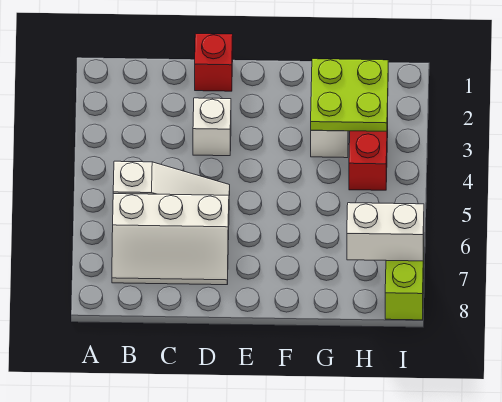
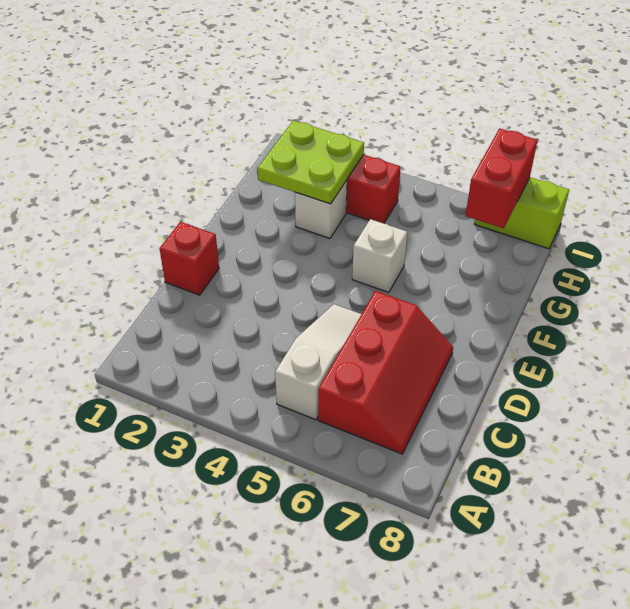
white 2x3 slope [112,194,229,285] -> red 2x3 slope [318,291,453,454]
white 1x1 brick [193,98,231,156] -> white 1x1 brick moved to [352,219,407,293]
white 1x2 brick [347,203,424,261] -> red 1x2 brick [466,128,537,228]

